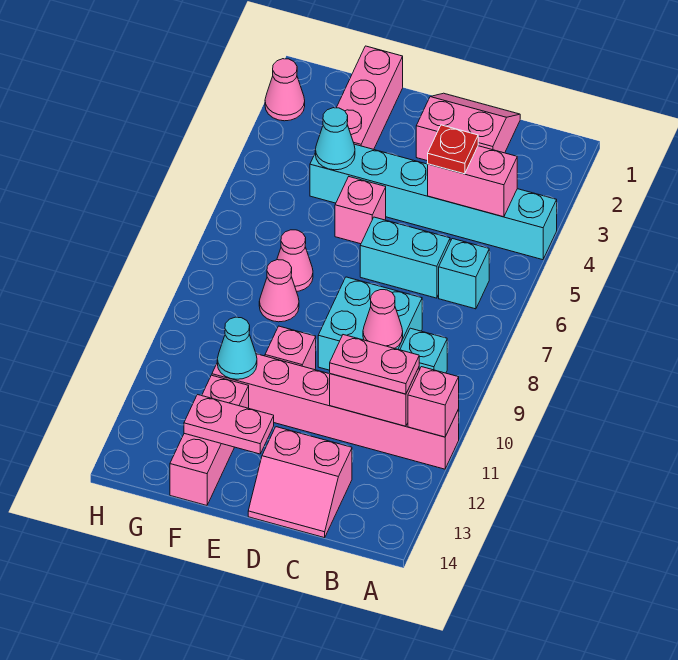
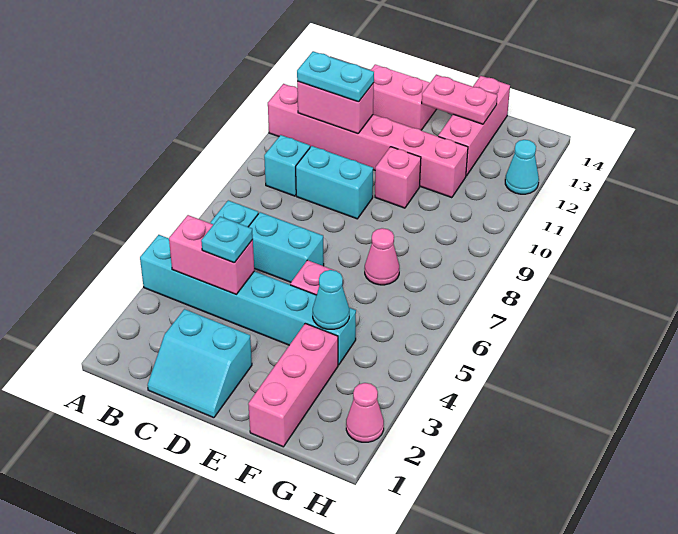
pink 1x1 brick [408,367,459,437] -> none
pink 1x2 plate [330,335,419,394] -> cyan 1x2 plate [297,51,374,102]
pink 2x2 slope [416,93,520,161] -> cyan 2x2 slope [148,309,252,418]
red 1x1 plate [428,125,478,174] -> cyan 1x1 plate [201,217,253,263]
cyan 2x2 brick [318,277,422,370] -> cyan 1x2 brick [296,146,373,219]
pink 1x1 cone [363,290,403,348] -> none
pink 1x1 cone [259,260,299,322] -> none
cyan 1x1 cone [217,317,257,379] -> cyan 1x1 cone moved to [505,140,539,194]

